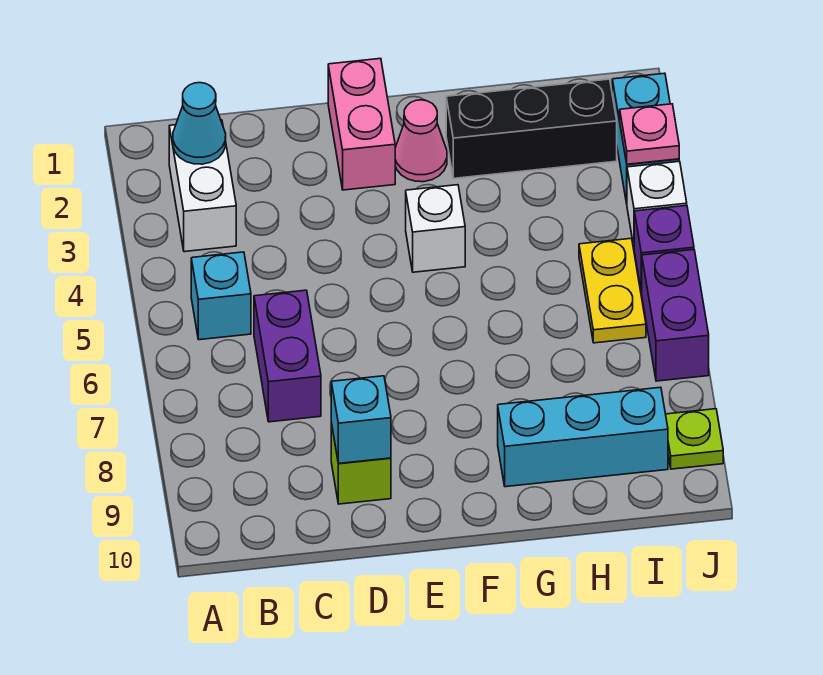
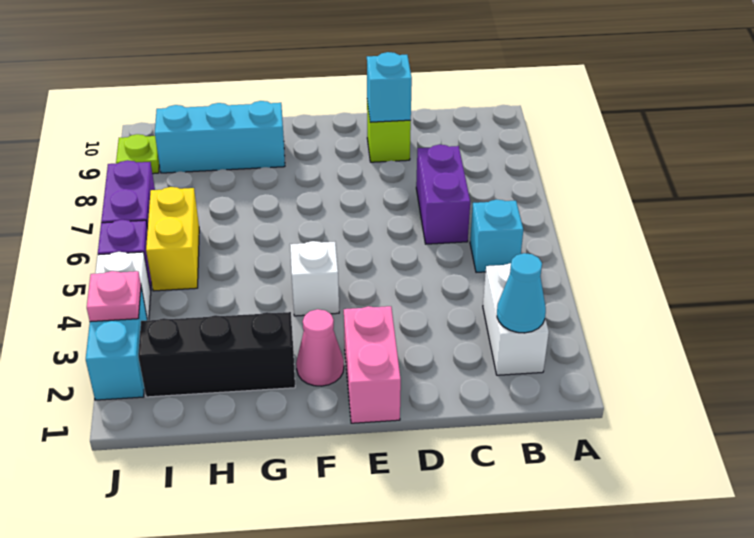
yellow 1x2 plate [579,238,646,343] -> yellow 1x2 brick [146,187,199,291]

